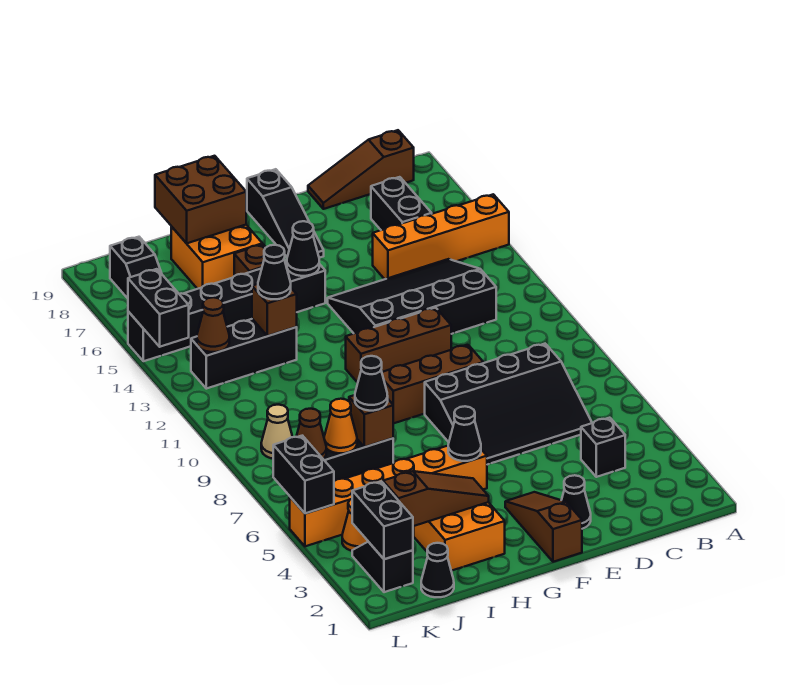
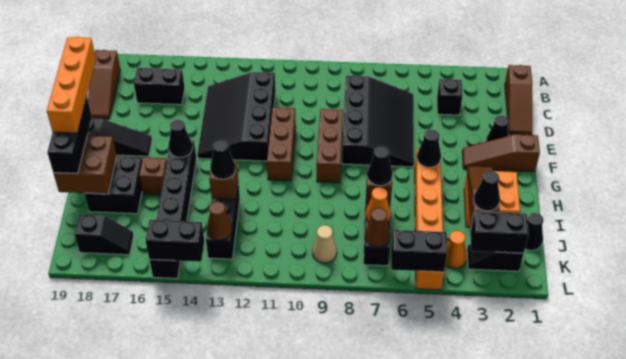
orange 1x4 brick [373,194,509,279] -> orange 1x4 brick moved to [47,37,96,133]
none -> brown 1x3 slope [505,65,532,135]
none -> black 1x3 brick [47,98,92,174]
orange 2x2 brick [171,225,263,289] -> black 2x2 brick [84,156,142,214]
none -> black 1x1 cone [474,171,500,211]

